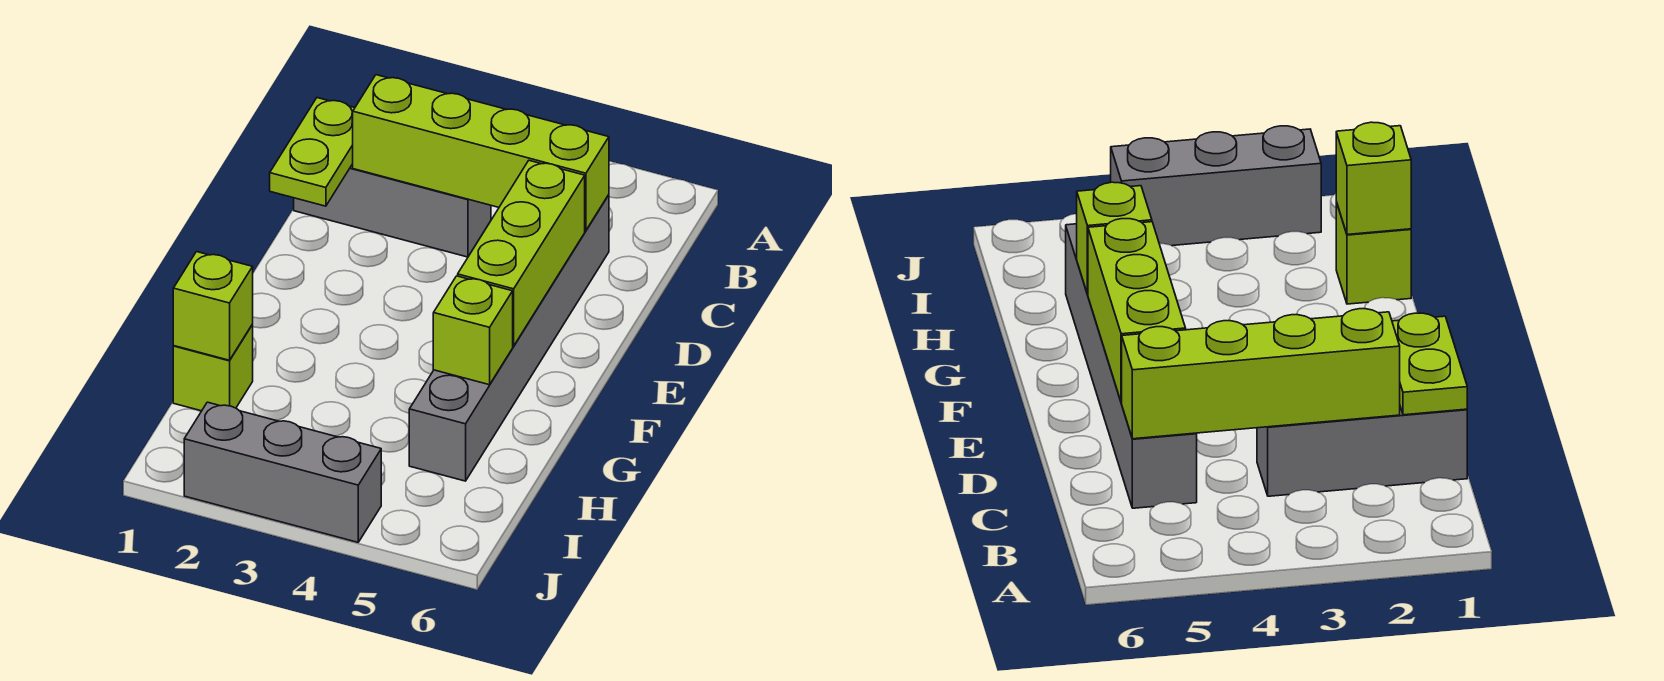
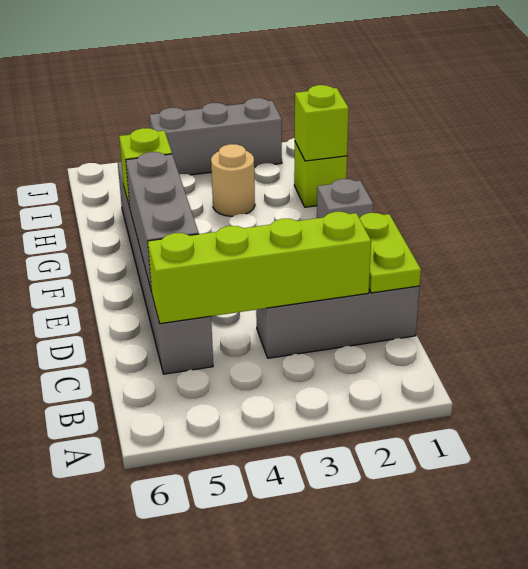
lime 1x3 brick [458,160,585,346] -> grey 1x3 brick [126,152,199,292]
none -> grey 1x1 brick [317,179,373,218]
none -> tan 1x1 round brick [211,144,255,216]

